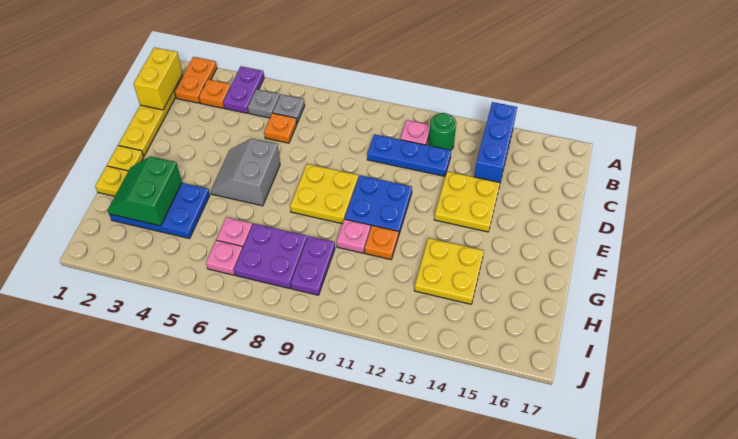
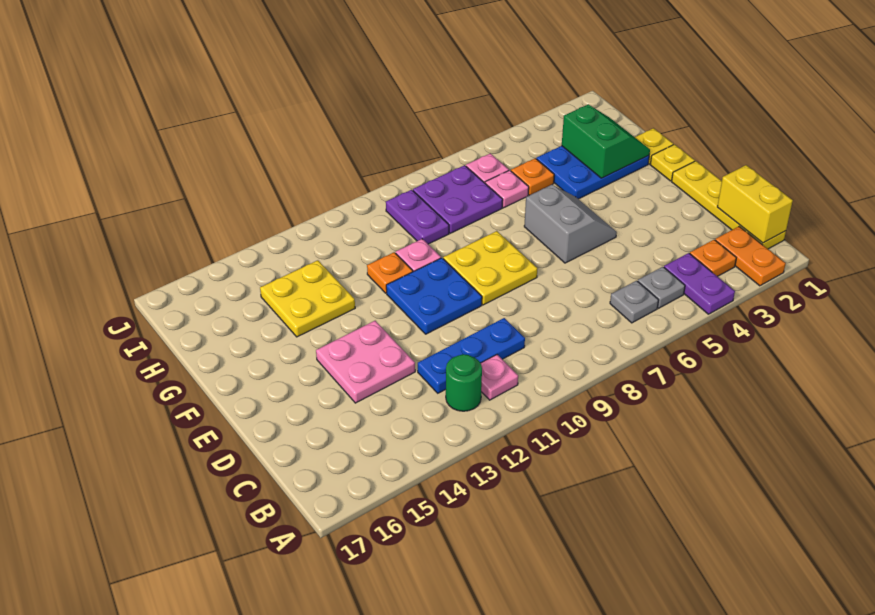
blue 1x3 brick [474,102,517,182] -> none
orange 1x1 plate [264,113,297,143] -> orange 1x1 plate moved to [511,158,554,195]
yellow 2x2 plate [434,171,500,232] -> pink 2x2 plate [316,321,415,403]

